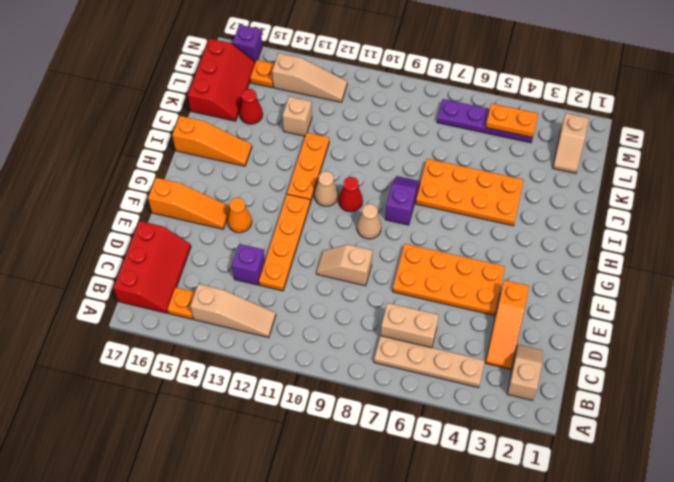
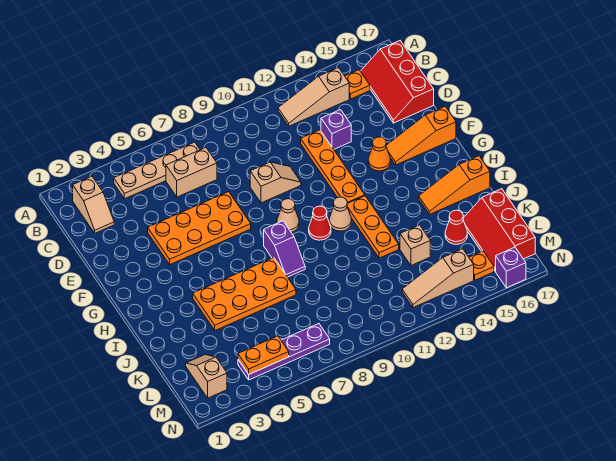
orange 1x3 slope [486,280,529,369] -> none

